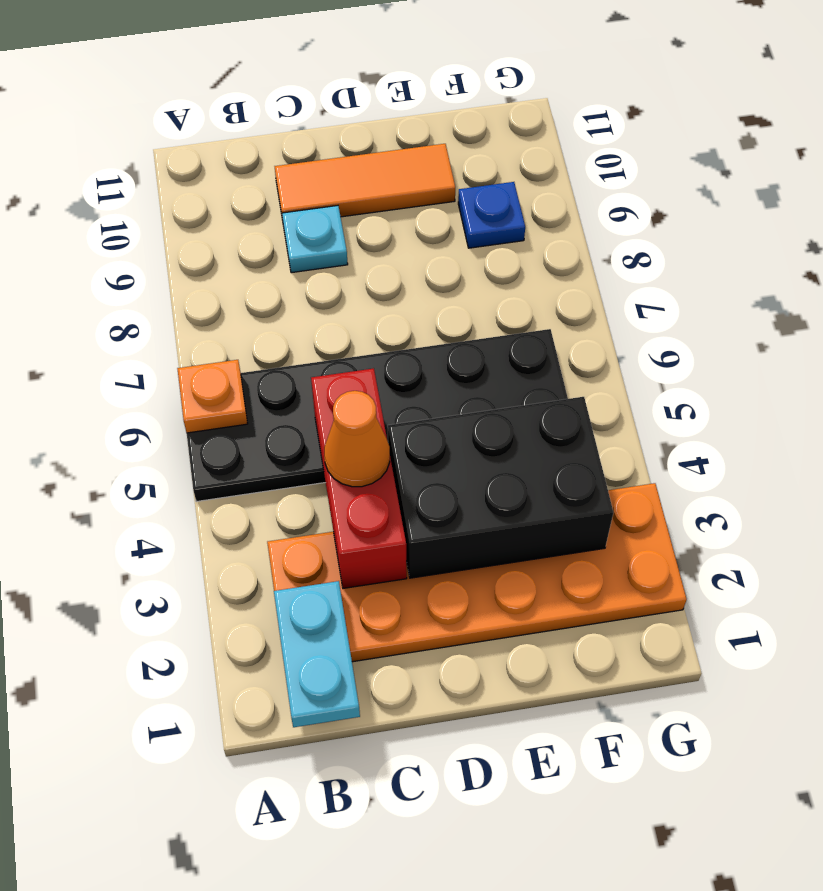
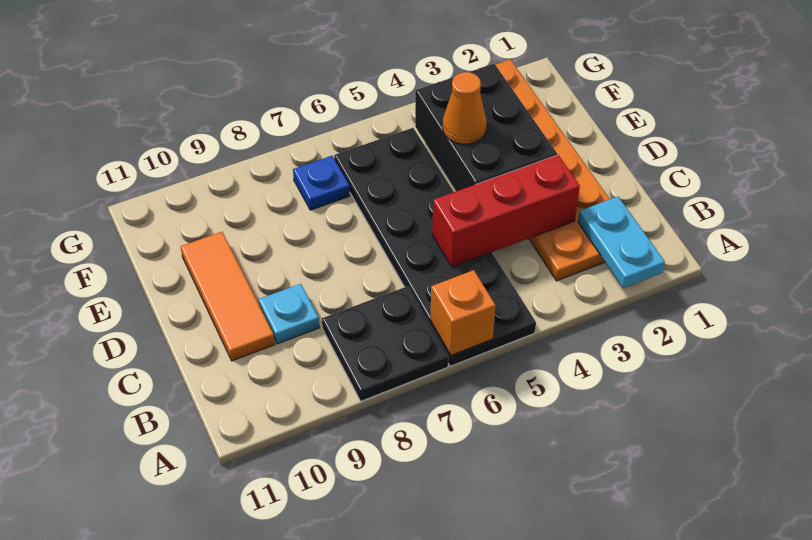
orange 1x1 plate [177,360,248,433] -> orange 1x1 brick [430,270,496,355]
none -> black 2x2 plate [322,286,449,401]
cyan 1x2 plate [274,581,360,727] -> cyan 1x2 plate turned to [578,197,665,288]
orange 1x1 cone [324,391,390,487] -> orange 1x1 cone moved to [443,72,487,144]
blue 1x1 plate [458,182,525,248] -> blue 1x1 plate moved to [293,156,350,210]

